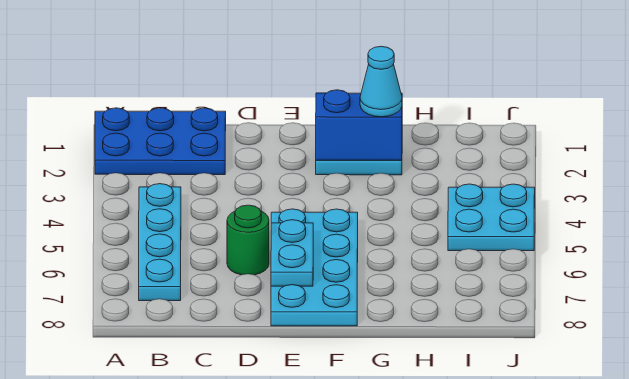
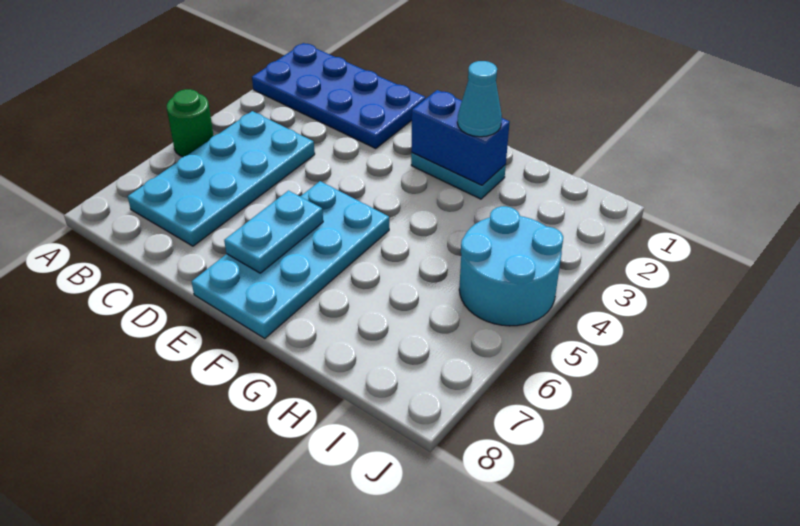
blue 2x3 plate [95,108,226,175] -> blue 2x4 plate [252,43,425,149]
cyan 1x4 plate [139,184,181,301] -> cyan 2x4 plate [128,111,315,246]
green 1x1 round brick [227,205,269,275] -> green 1x1 round brick moved to [167,89,214,157]
cyan 2x2 plate [448,184,535,251] -> cyan 2x2 round brick [459,206,563,326]

